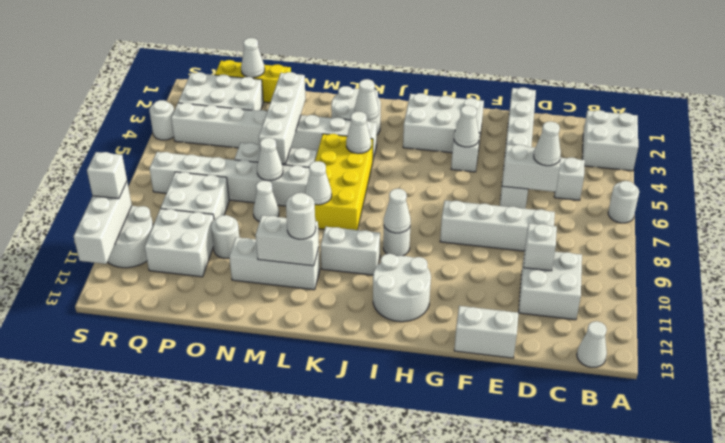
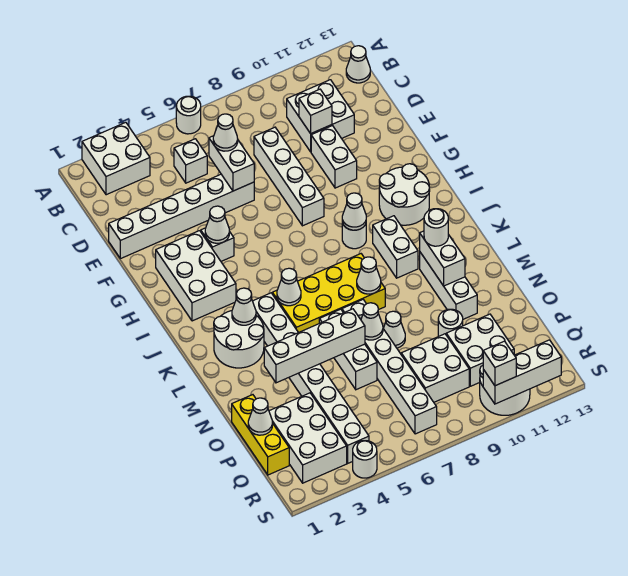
white 1x2 brick [454,306,518,358] -> white 1x2 brick moved to [311,126,357,188]

